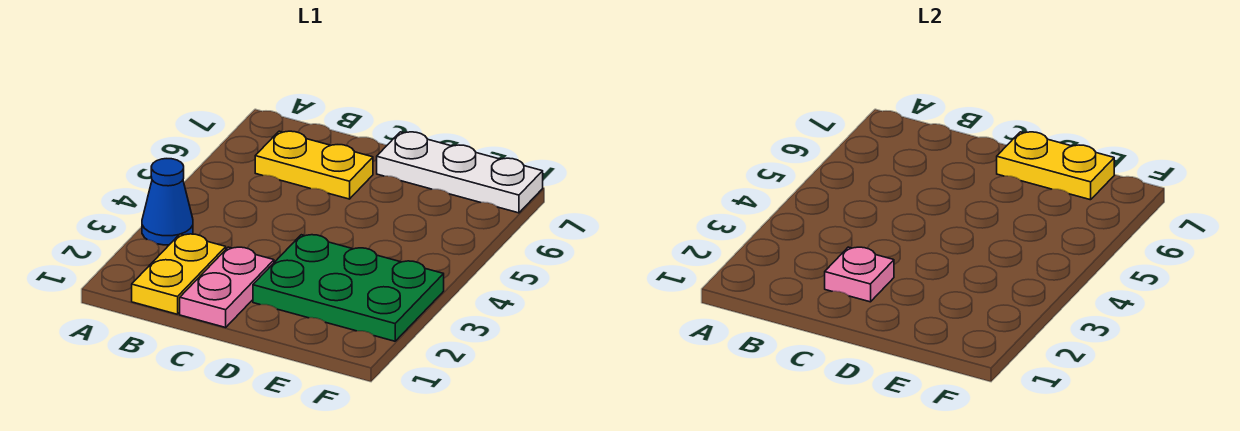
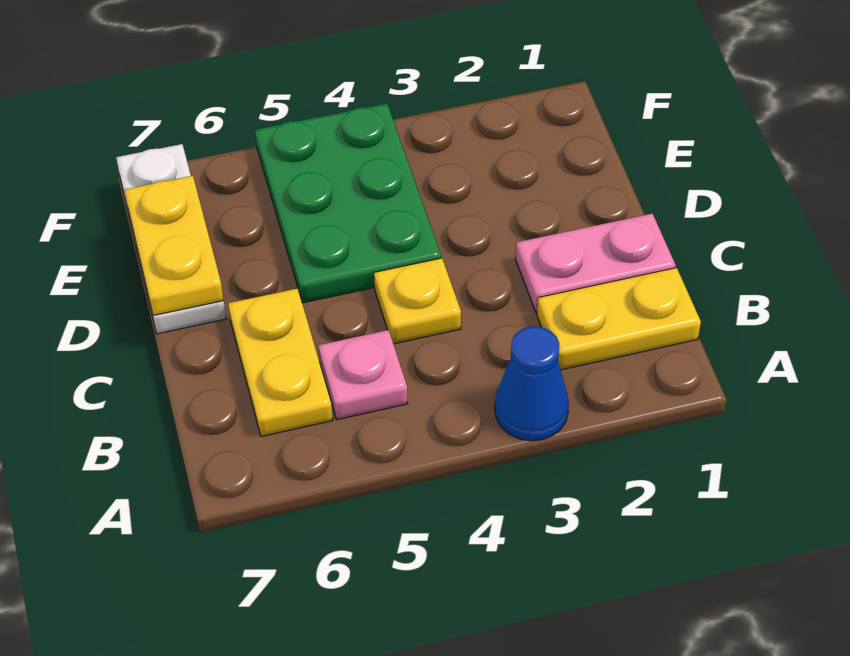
pink 1x1 plate [825,247,894,302] -> pink 1x1 plate moved to [318,330,408,420]
none -> yellow 1x1 plate [374,258,461,344]
green 2x3 plate [253,235,444,341] -> green 2x3 plate moved to [255,104,441,303]

